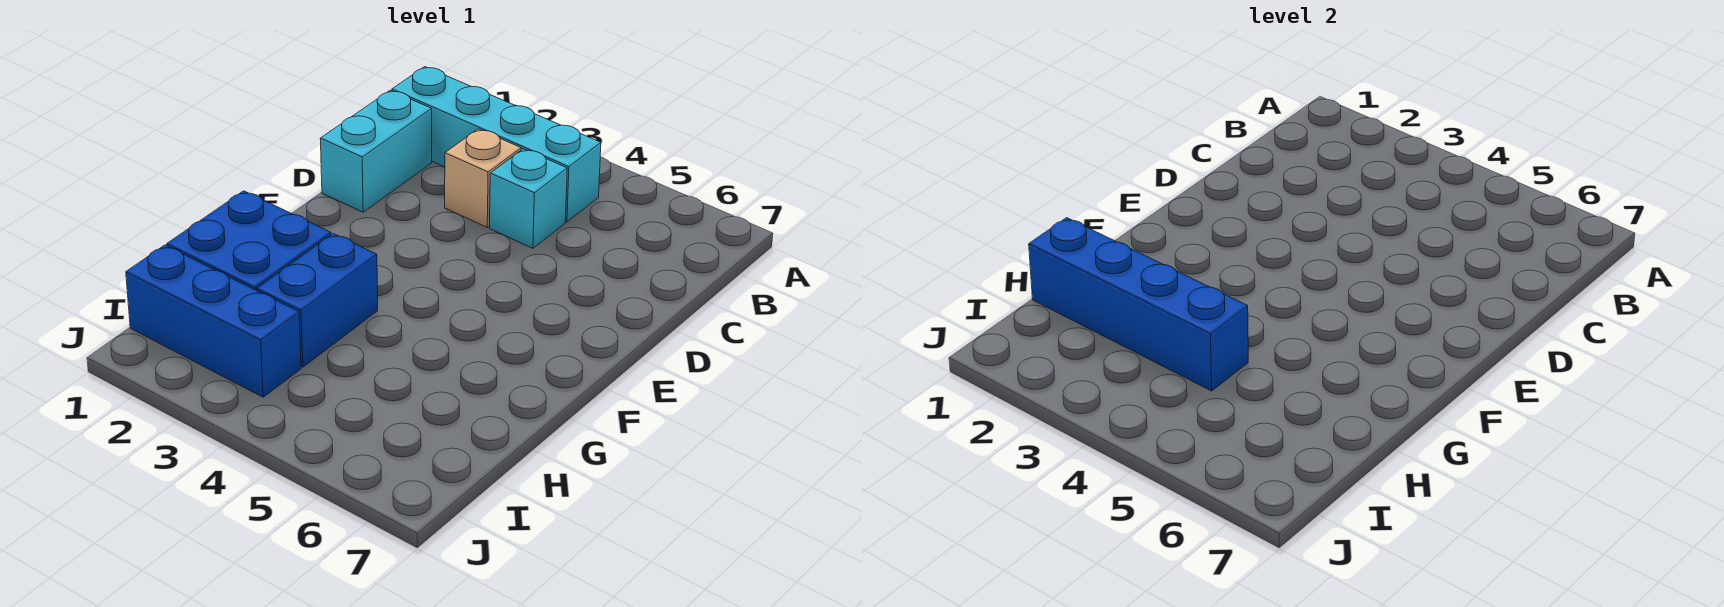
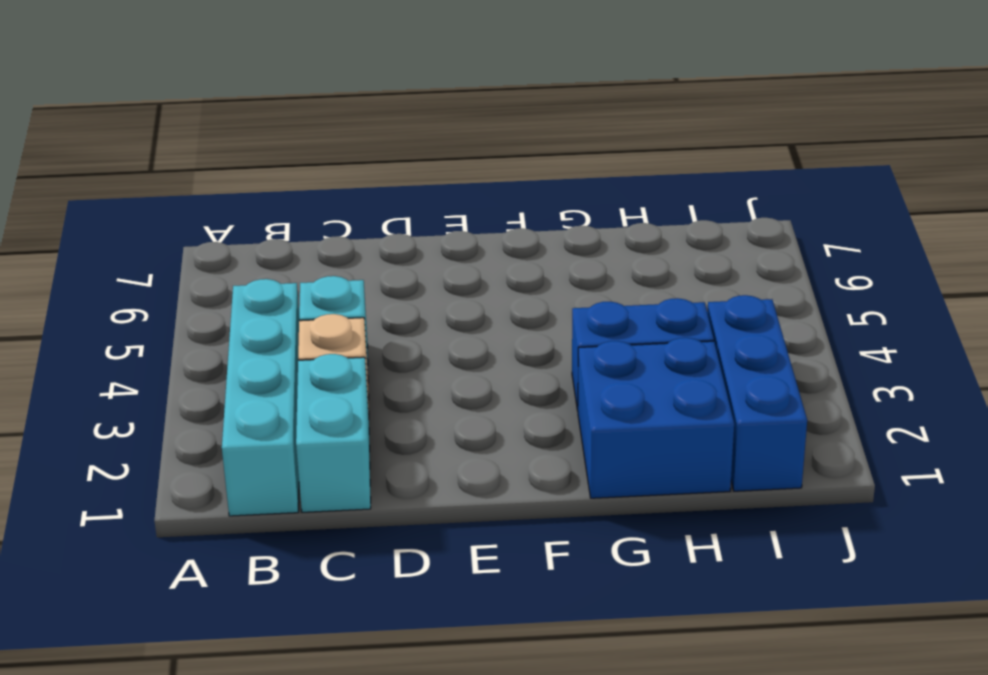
cyan 1x2 brick [320,90,432,212] -> cyan 1x2 brick turned to [296,354,371,512]
blue 1x4 brick [1029,218,1248,391] -> none

